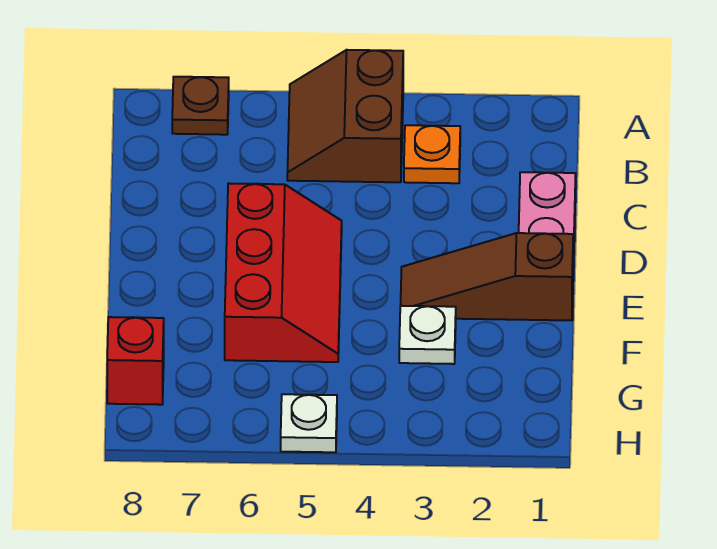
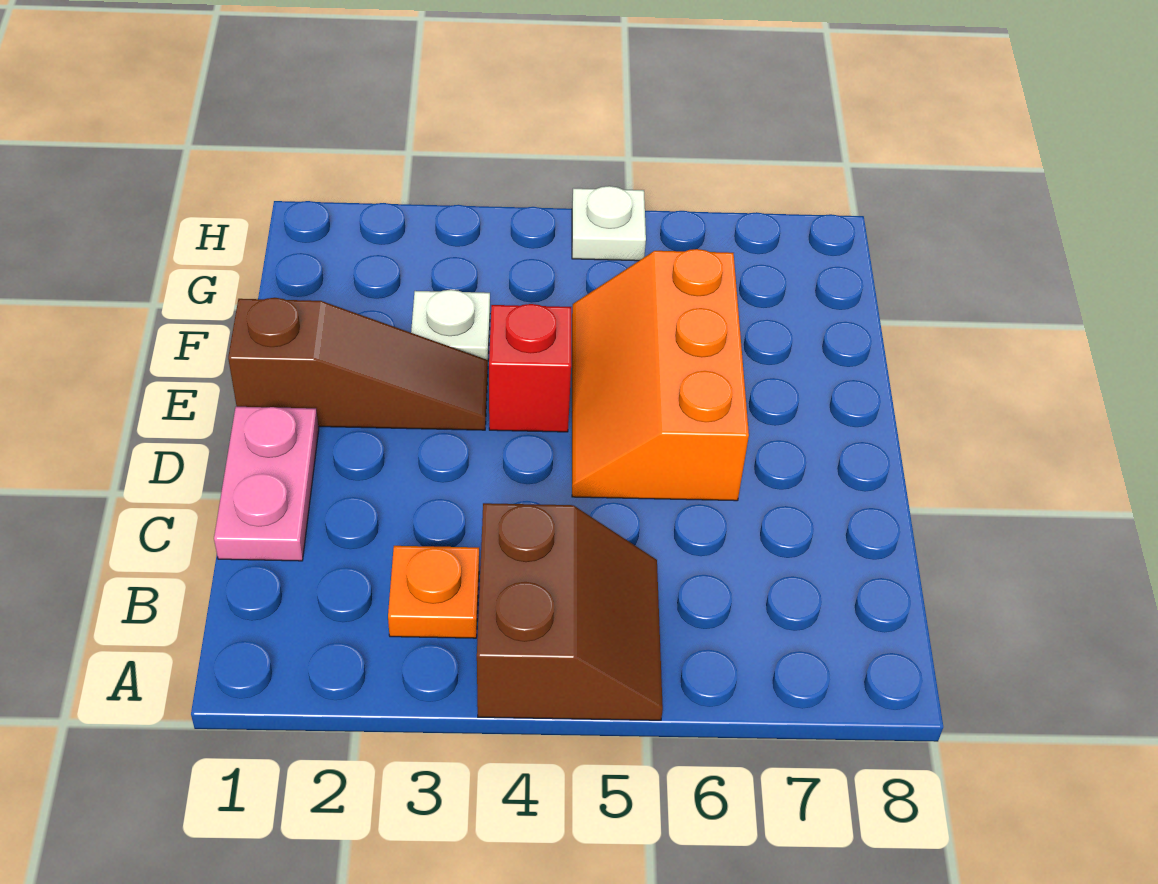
brown 1x1 plate [172,77,229,135] -> none
red 2x3 slope [225,183,342,362] -> orange 2x3 slope [572,249,749,501]
red 1x1 brick [107,317,164,405] -> red 1x1 brick moved to [489,304,571,432]

